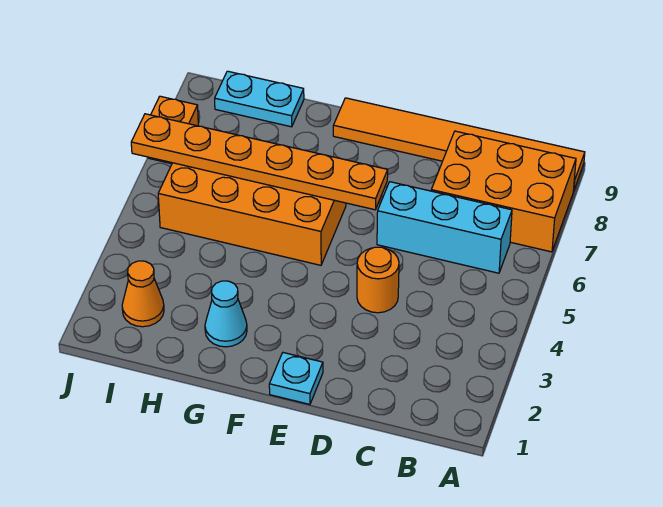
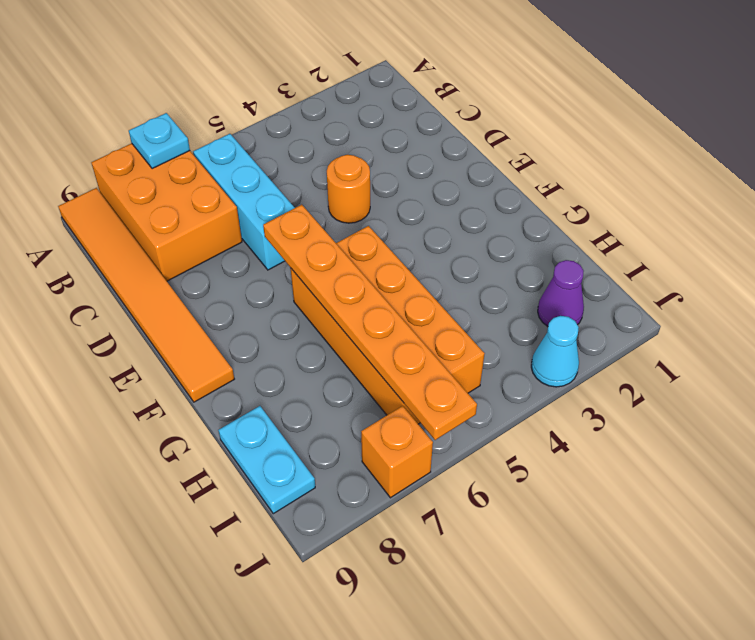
cyan 1x1 plate [269,353,323,404] -> cyan 1x1 plate moved to [129,113,190,169]
cyan 1x1 cone [205,281,247,347] -> cyan 1x1 cone moved to [531,316,579,387]
orange 1x1 cone [122,261,164,327] -> purple 1x1 cone [538,260,584,326]

